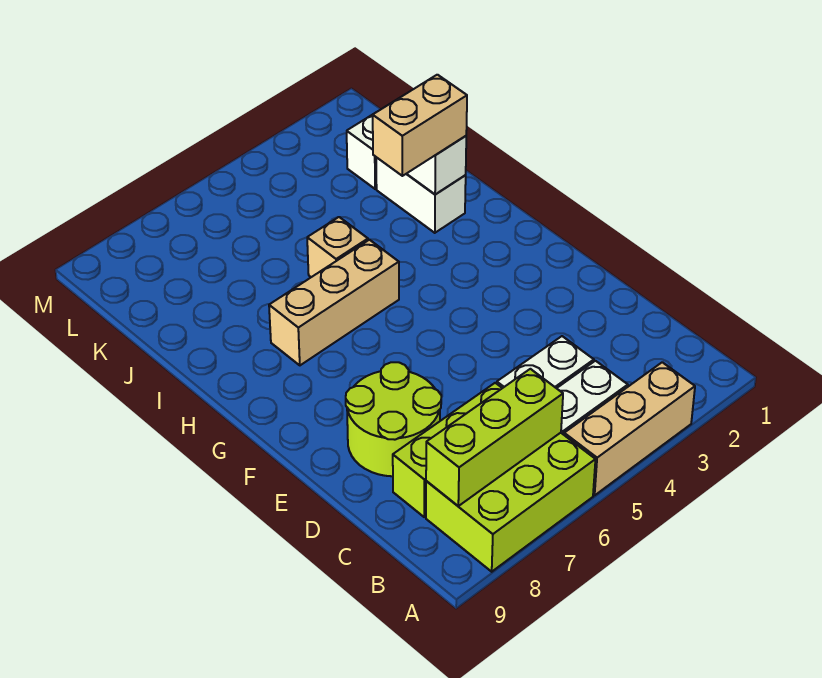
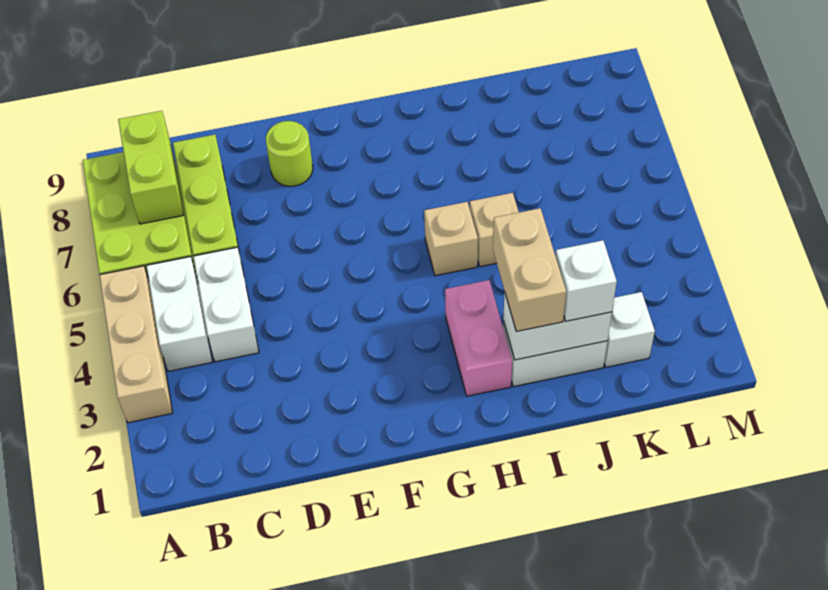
lime 1x3 brick [426,369,563,506] -> lime 1x2 brick [118,111,184,224]
lime 2x2 round brick [346,362,441,476] -> lime 1x1 round brick [266,121,313,186]
none -> pink 1x2 brick [445,280,512,396]
tan 1x3 brick [269,240,399,365] -> tan 1x1 brick [424,202,478,276]
none -> white 1x1 brick [555,240,617,321]

